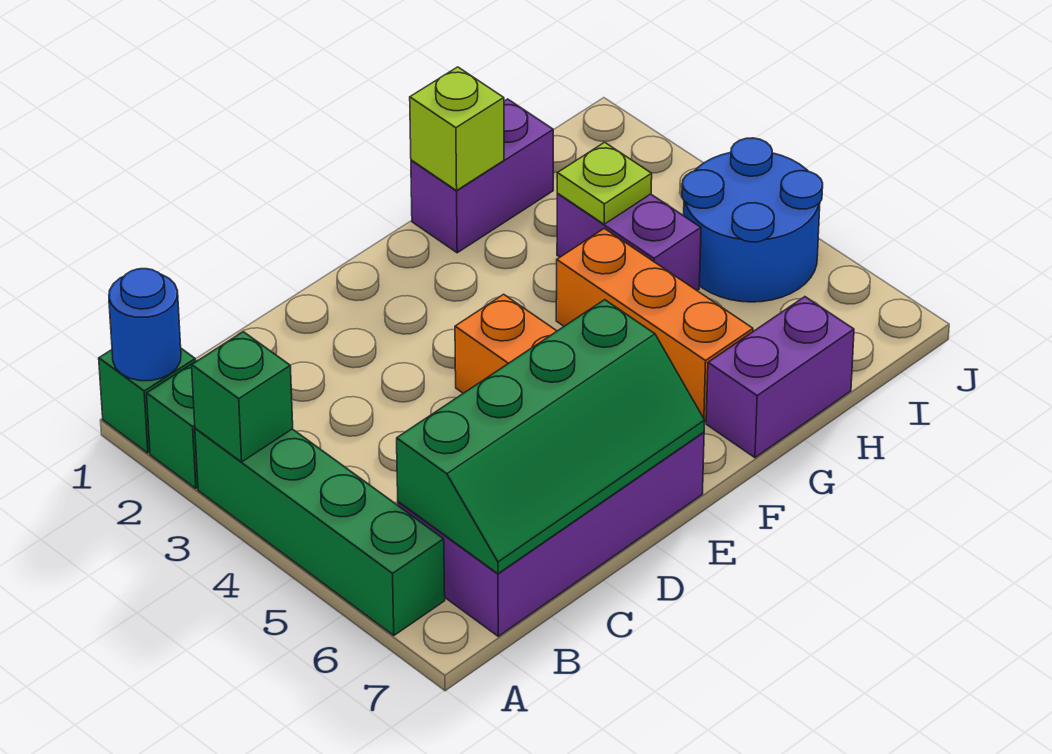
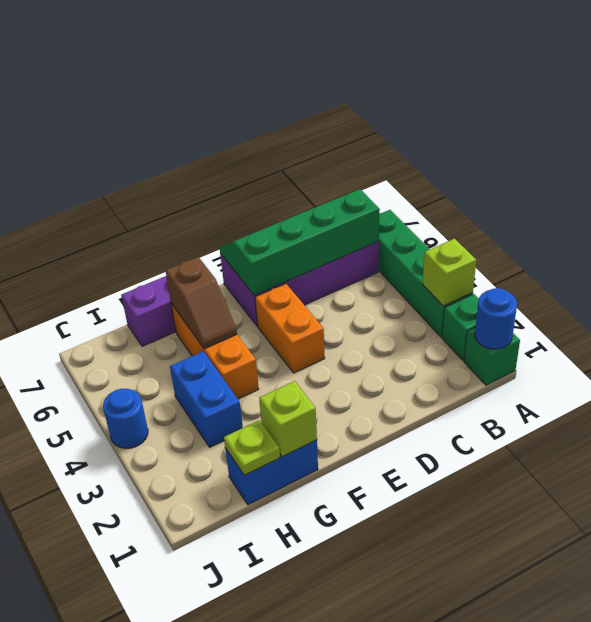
green 1x1 brick [192,332,293,462] -> lime 1x1 brick [423,239,476,306]
purple 1x2 brick [411,99,553,253] -> blue 1x2 brick [225,440,318,505]
none -> brown 1x2 slope [166,257,237,349]
purple 1x2 brick [557,194,701,290] -> blue 1x2 brick [170,351,243,447]
lime 1x1 plate [557,142,652,224] -> lime 1x1 plate moved to [224,420,280,475]
blue 2x2 round brick [682,138,823,302] -> blue 1x1 round brick [103,389,148,448]

